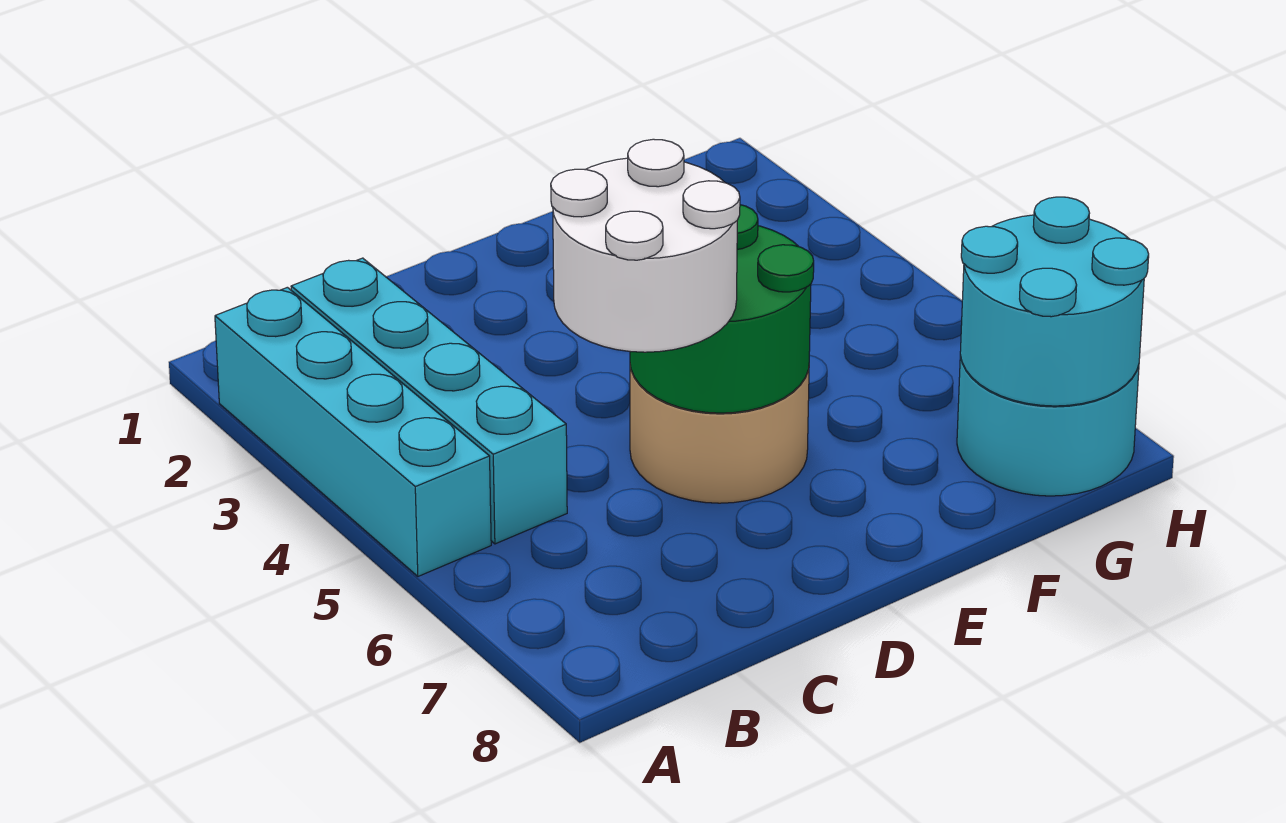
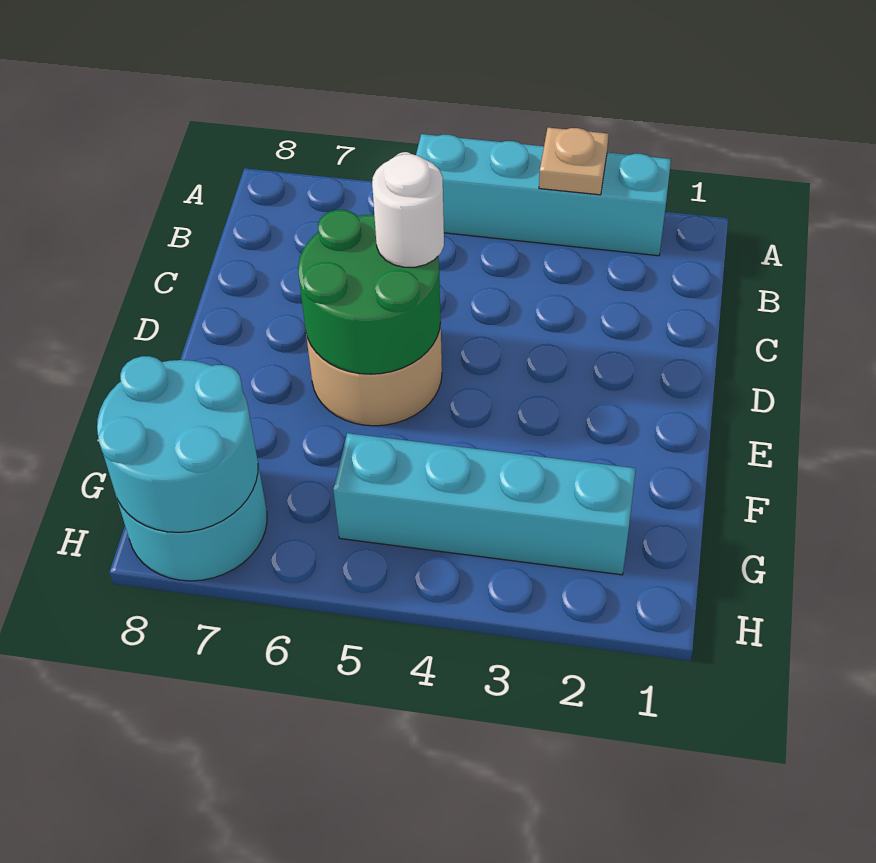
none -> tan 1x1 plate [539,128,609,195]
cyan 1x4 brick [291,258,567,544] -> cyan 1x4 brick moved to [333,433,636,575]
white 2x2 round brick [551,139,740,352] -> white 1x1 round brick [372,154,444,267]

